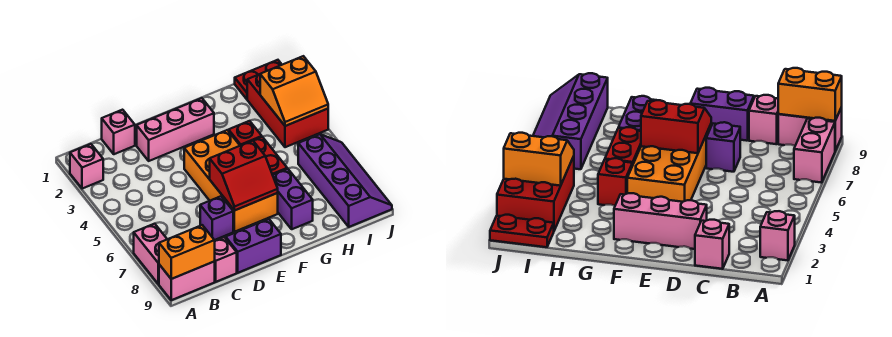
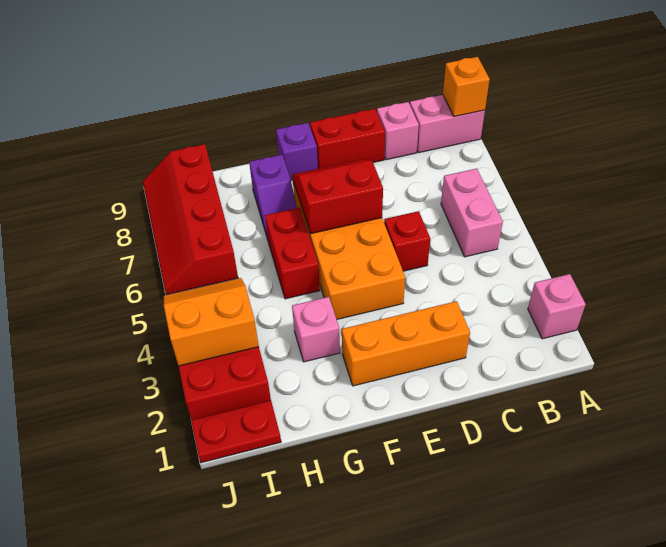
pink 1x2 brick [134,224,167,284] -> pink 1x2 brick moved to [441,169,503,257]
orange 1x2 brick [159,225,215,279] -> orange 1x1 brick [443,57,490,117]
pink 1x1 brick [102,110,135,154] -> pink 1x1 brick moved to [292,297,340,362]
pink 1x3 brick [137,98,214,161] -> orange 1x3 brick [342,301,470,386]
purple 1x1 brick [200,196,233,240] -> purple 1x1 brick moved to [276,123,318,180]
purple 1x2 brick [226,219,281,273] -> red 1x2 brick [310,109,385,169]
red 1x1 brick [229,121,262,146] -> red 1x1 brick moved to [384,211,430,271]
purple 1x2 brick [273,169,313,229] -> purple 1x2 slope [249,155,297,239]
purple 2x4 slope [298,134,392,227] -> red 2x4 slope [143,144,238,295]

